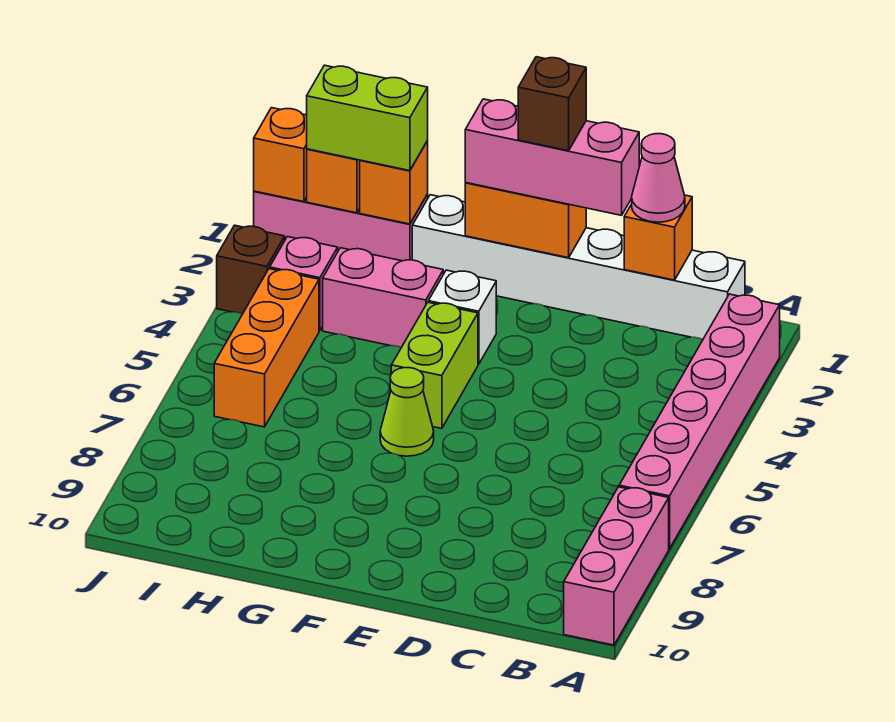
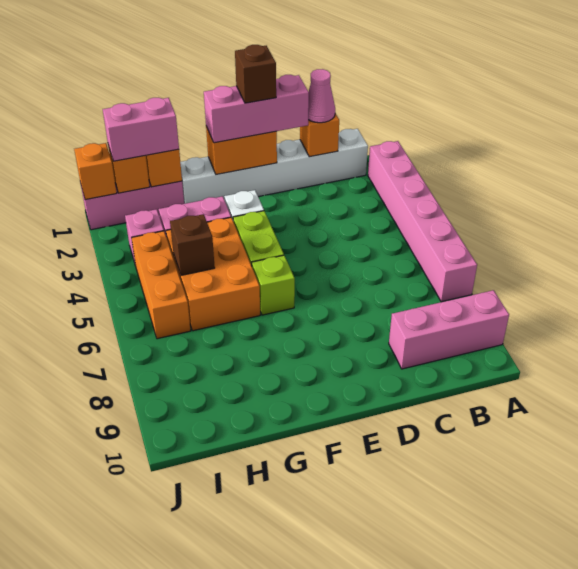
pink 1x3 brick [564,487,669,645] -> pink 1x3 brick turned to [389,290,509,369]
lime 1x1 cone [380,368,434,456] -> lime 1x1 brick [252,255,295,315]
none -> orange 2x3 brick [166,218,260,331]
lime 1x2 brick [307,65,428,171] -> pink 1x2 brick [103,98,179,161]
brown 1x1 brick [217,225,285,314] -> brown 1x1 brick moved to [170,214,215,275]

